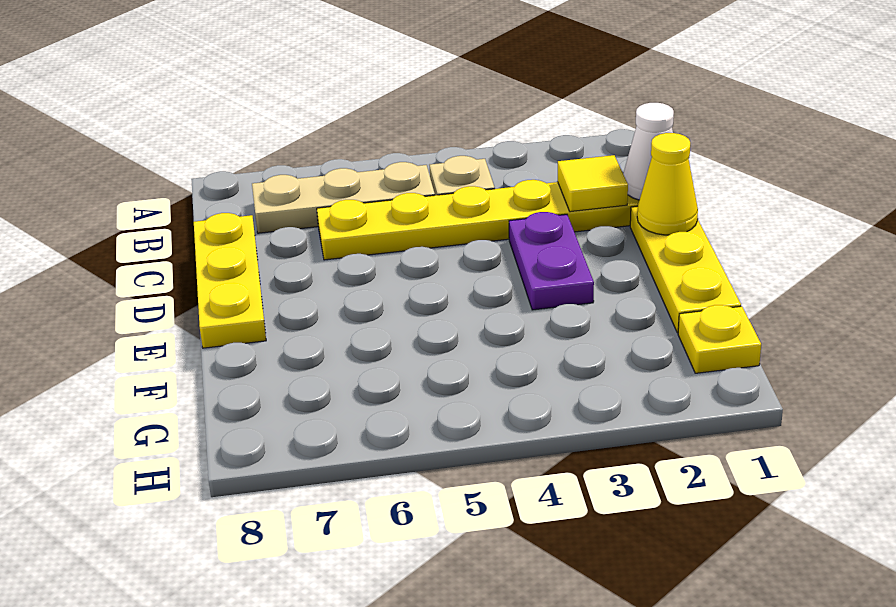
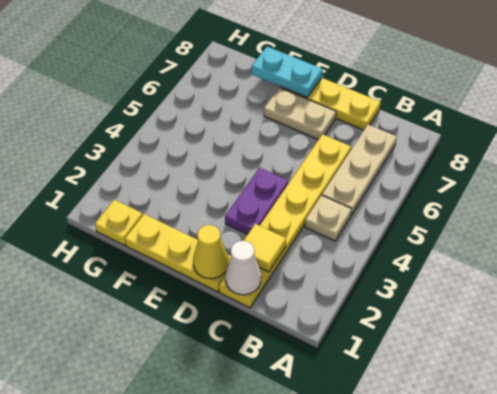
purple 1x2 plate [509,212,594,310] -> purple 1x2 plate turned to [225,168,289,234]
none -> tan 1x2 plate [264,88,336,140]
none -> cyan 1x2 plate [252,47,323,97]

